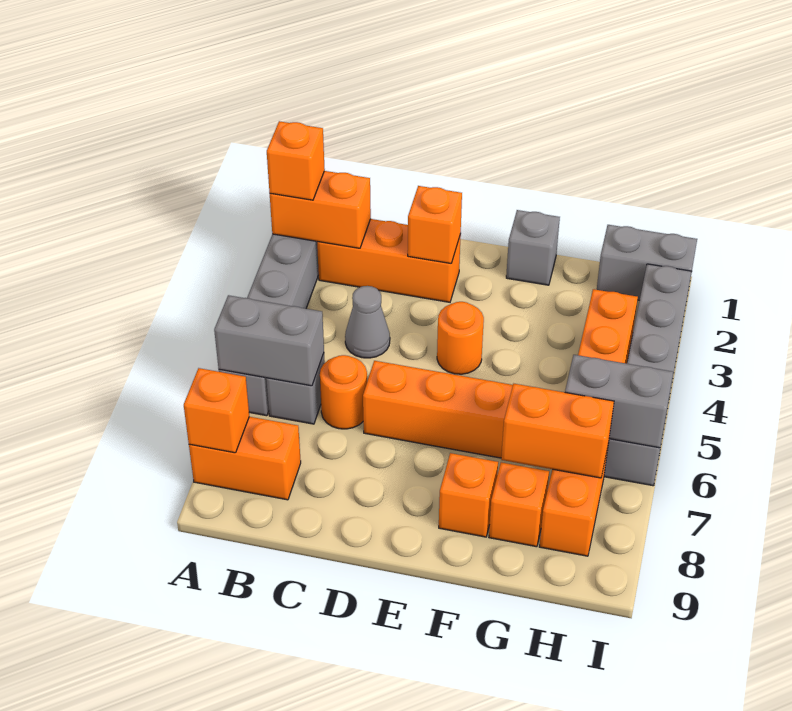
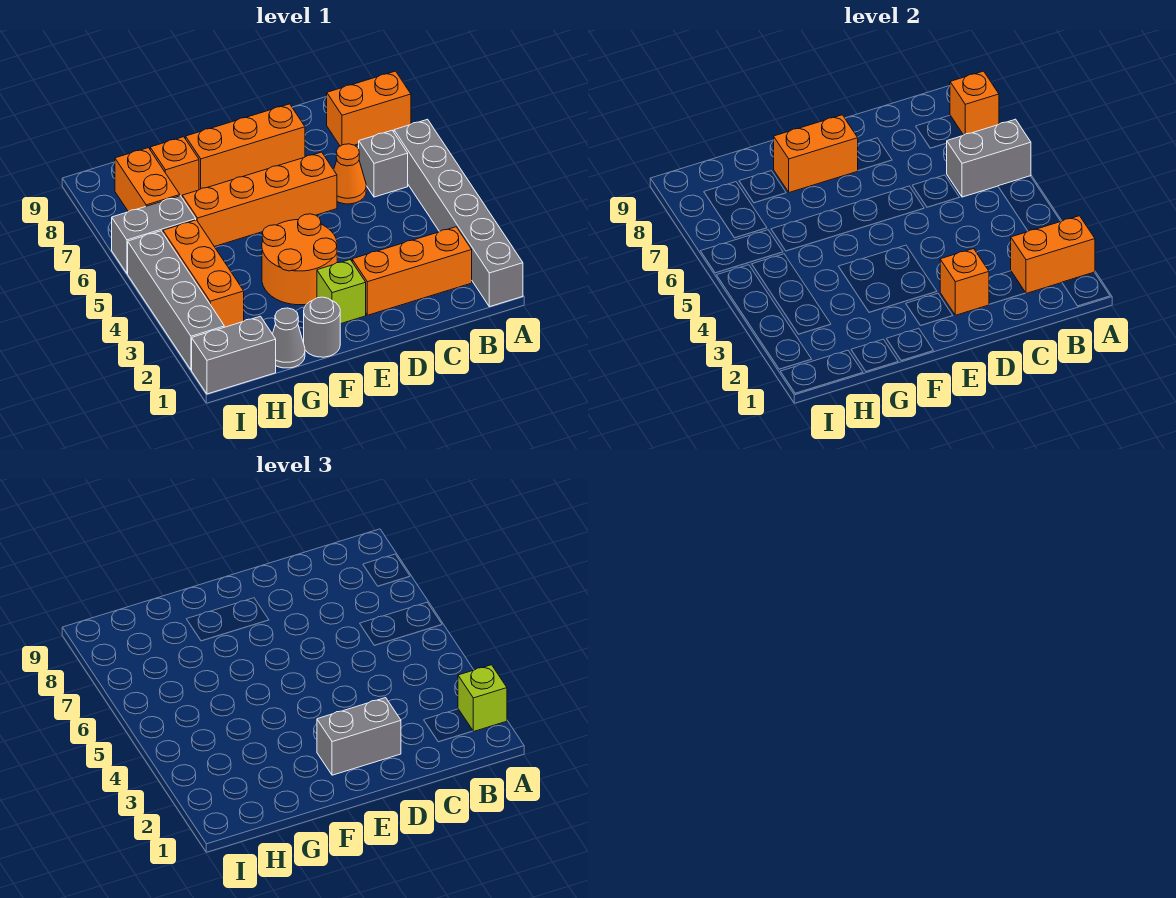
orange 1x1 brick [267,121,325,200] -> lime 1x1 brick [458,665,507,732]
grey 1x1 cone [345,286,390,358] -> grey 1x1 cone moved to [273,308,305,368]
orange 1x1 round brick [320,355,367,429] -> orange 1x1 cone [334,144,366,204]
none -> lime 1x1 brick [317,260,366,324]
orange 1x1 round brick [437,302,484,374] -> orange 2x2 round brick [262,214,337,305]
grey 1x1 brick [506,210,560,285] -> grey 1x1 round brick [304,297,340,357]
orange 1x1 brick [439,453,498,537] -> orange 1x3 brick [186,104,305,190]
orange 1x2 brick [501,384,614,478] -> orange 1x2 brick moved to [774,115,858,192]
grey 1x2 brick [565,355,673,448] -> grey 1x2 brick moved to [317,698,401,775]

